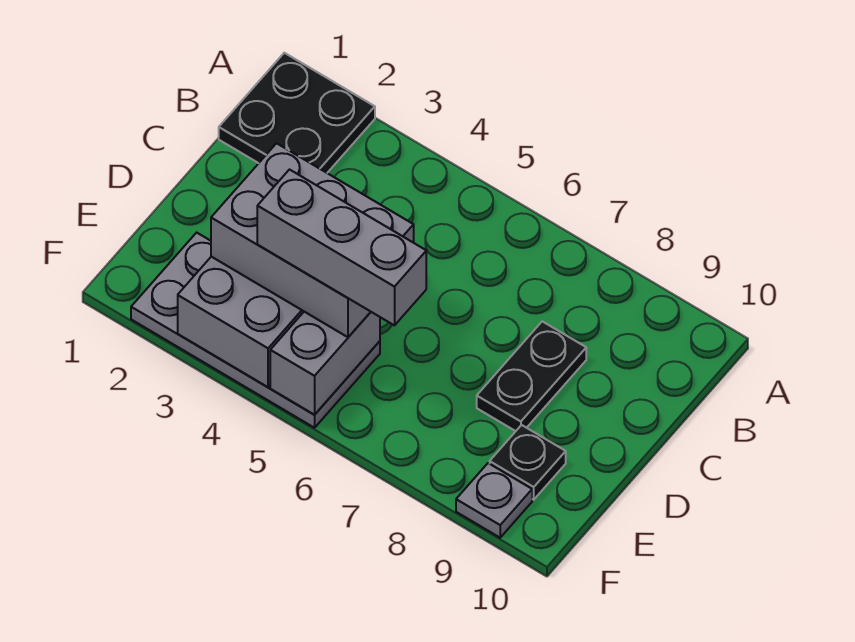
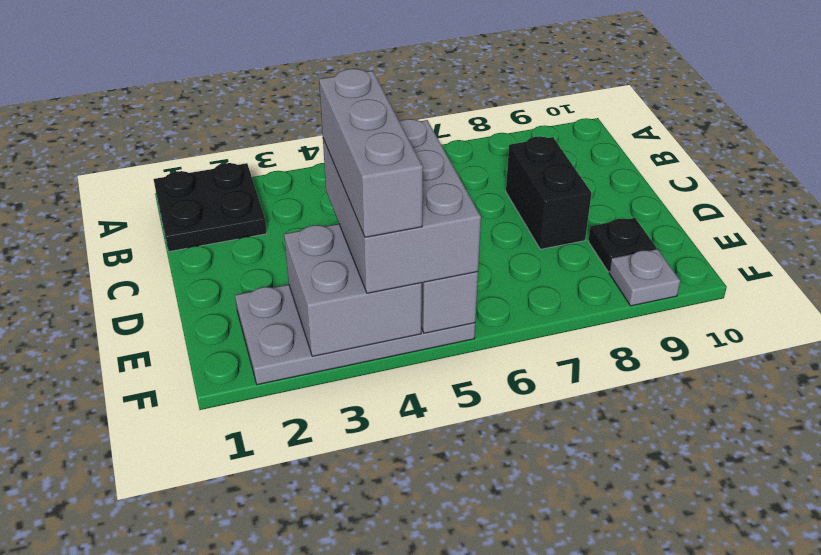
black 1x2 plate [477,321,586,431] -> black 1x2 brick [506,137,591,249]
grey 2x3 brick [211,143,414,337] -> grey 2x3 brick turned to [323,119,481,293]
grey 1x3 brick [257,170,426,325] -> grey 1x3 brick turned to [319,69,423,237]

